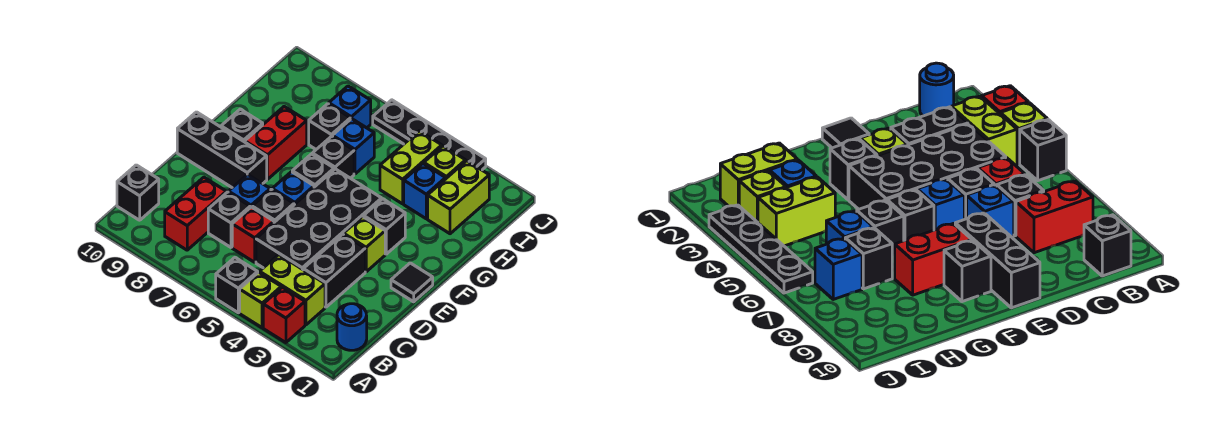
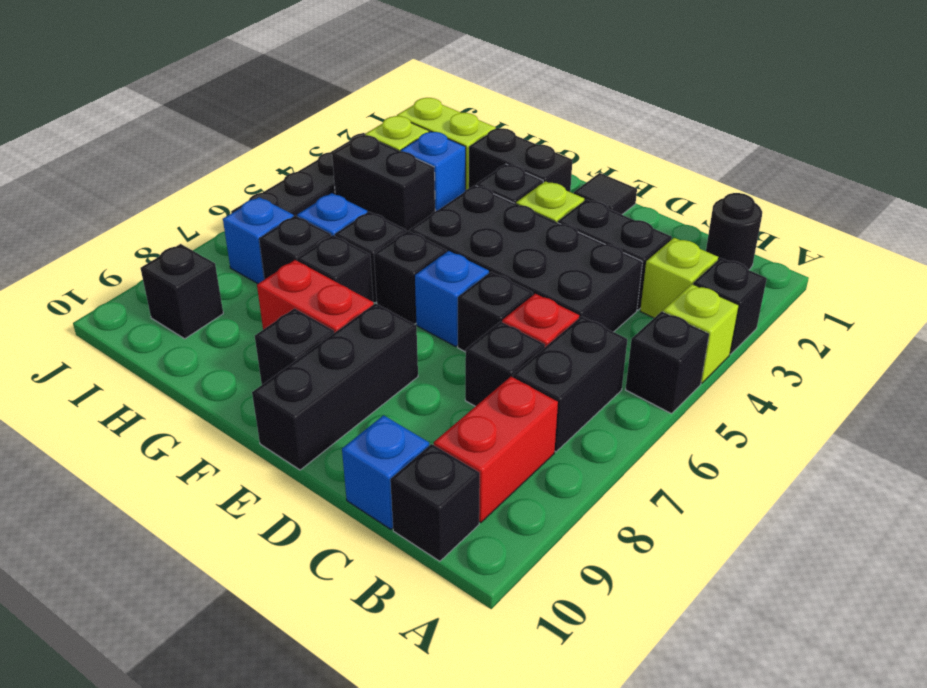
red 1x1 brick [263,287,305,343] -> black 1x1 brick [693,258,767,354]
blue 1x1 round brick [337,304,367,350] -> black 1x1 round brick [706,193,762,270]
lime 1x2 brick [260,255,325,325] -> lime 1x1 brick [640,238,718,318]
none -> black 1x2 brick [513,316,627,452]
red 1x2 brick [165,177,226,250] -> red 1x2 brick turned to [434,377,558,523]
blue 1x1 brick [228,174,270,208] -> blue 1x1 brick moved to [342,415,429,529]
none -> black 1x2 brick [469,128,573,192]
none -> black 1x1 brick [297,235,373,302]
lime 1x2 brick [380,131,442,204] -> black 1x2 brick [332,135,435,232]
none -> black 1x1 brick [140,244,223,339]

